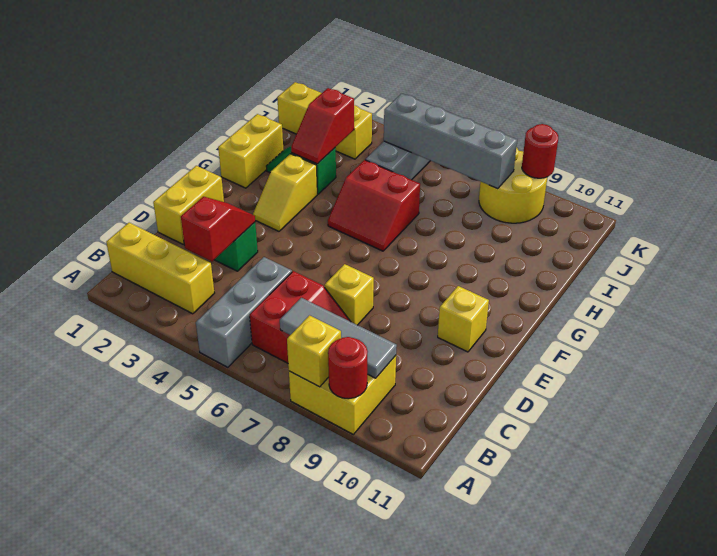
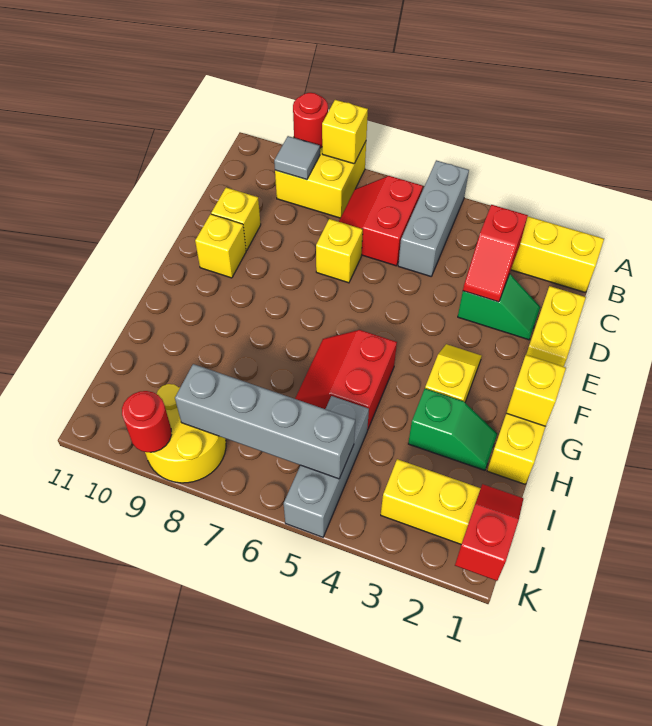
grey 1x3 tile [280,298,397,378] -> grey 1x1 tile [274,136,320,180]
none -> yellow 1x1 brick [211,188,261,250]
none -> yellow 1x1 brick [506,355,566,426]
red 2x2 slope [328,160,420,251] -> red 2x2 slope turned to [295,330,397,430]
red 1x2 slope [291,88,354,164] -> red 1x2 slope moved to [455,484,523,581]

